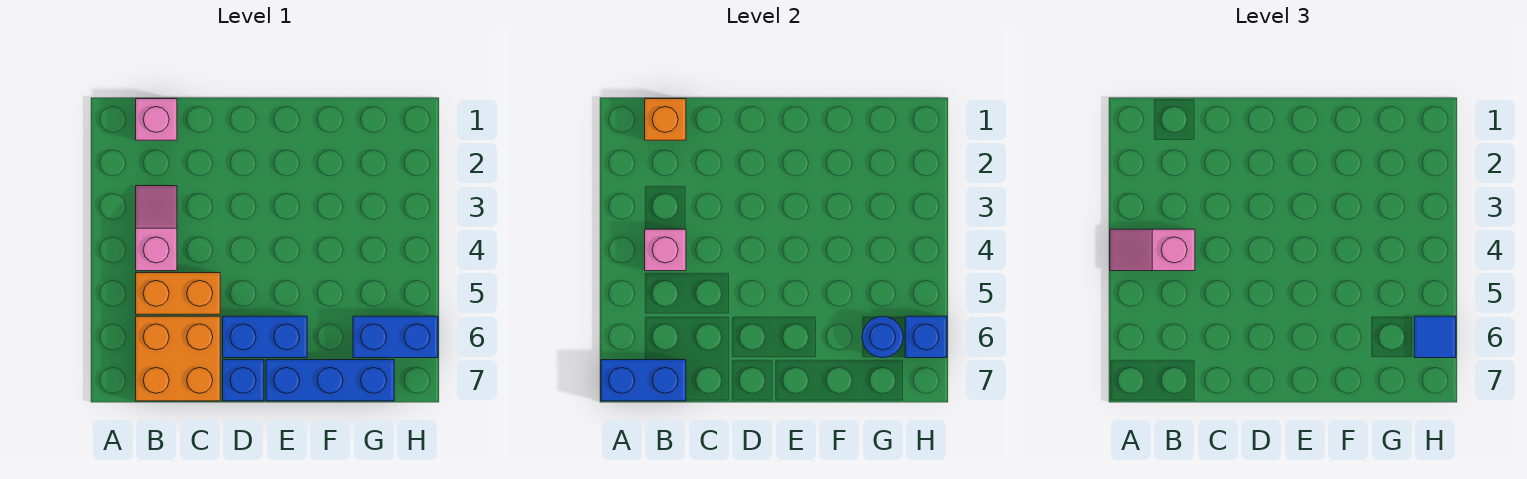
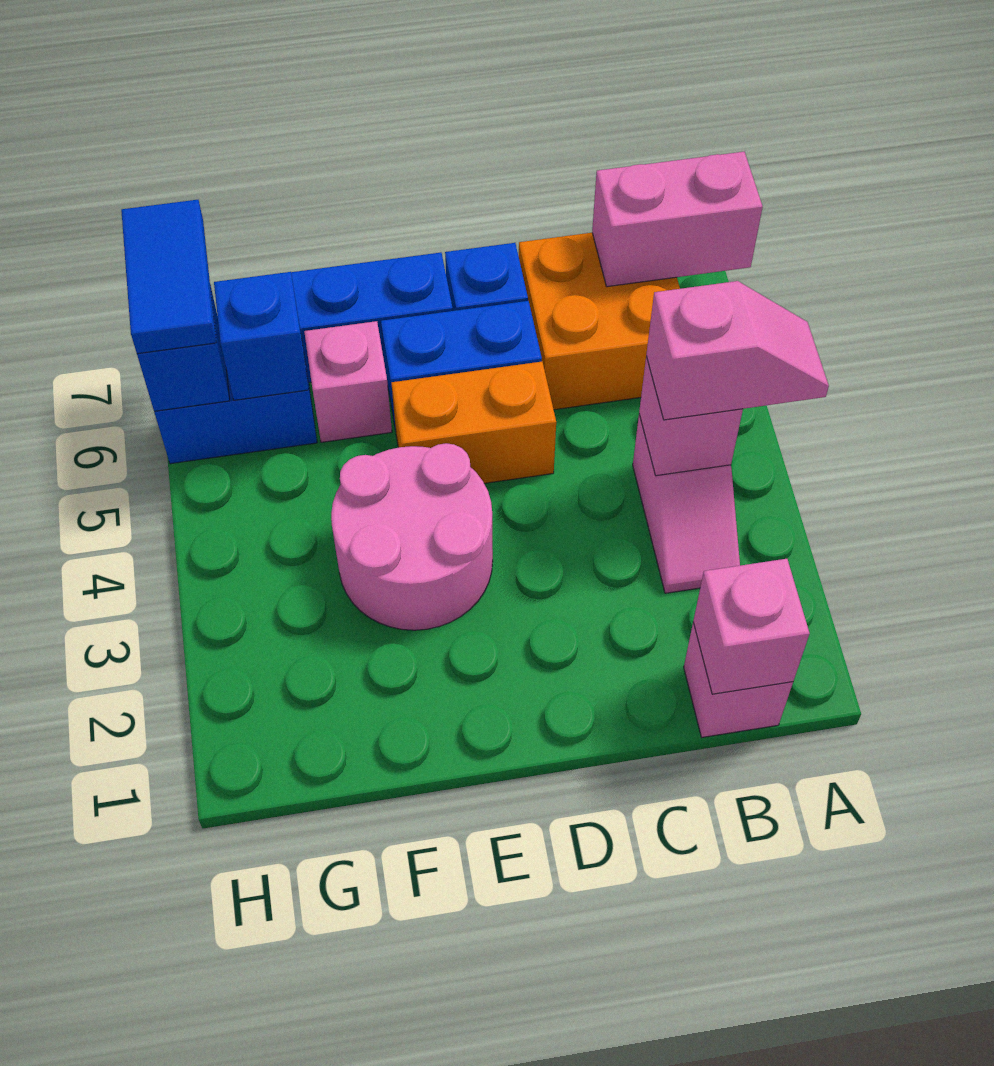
blue 1x2 brick [601,360,686,401] -> pink 1x2 brick [592,152,763,287]
orange 1x1 brick [645,99,686,140] -> pink 1x1 brick [693,559,810,694]
orange 1x2 brick [136,273,220,314] -> orange 1x2 brick moved to [391,362,556,483]
none -> pink 2x2 round brick [331,443,493,630]
none -> pink 1x1 brick [304,321,392,442]
blue 1x1 round brick [862,316,903,358] -> blue 1x1 brick [214,272,309,400]
blue 1x1 tile [1414,316,1456,358] -> blue 1x2 tile [121,200,216,354]

